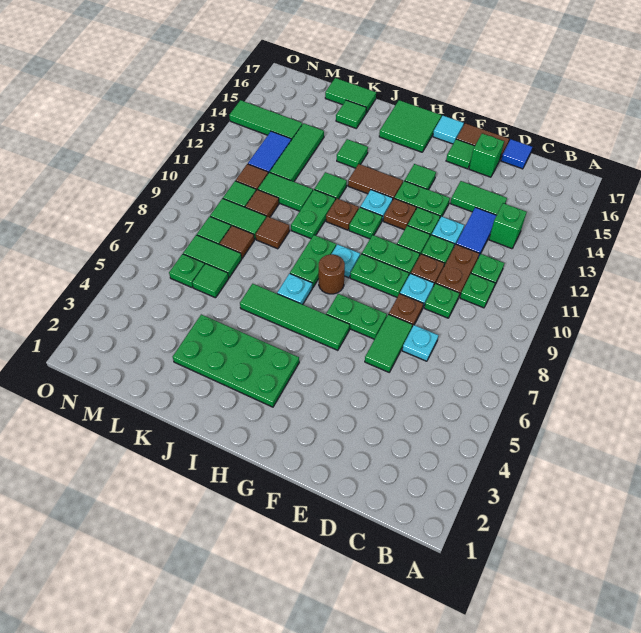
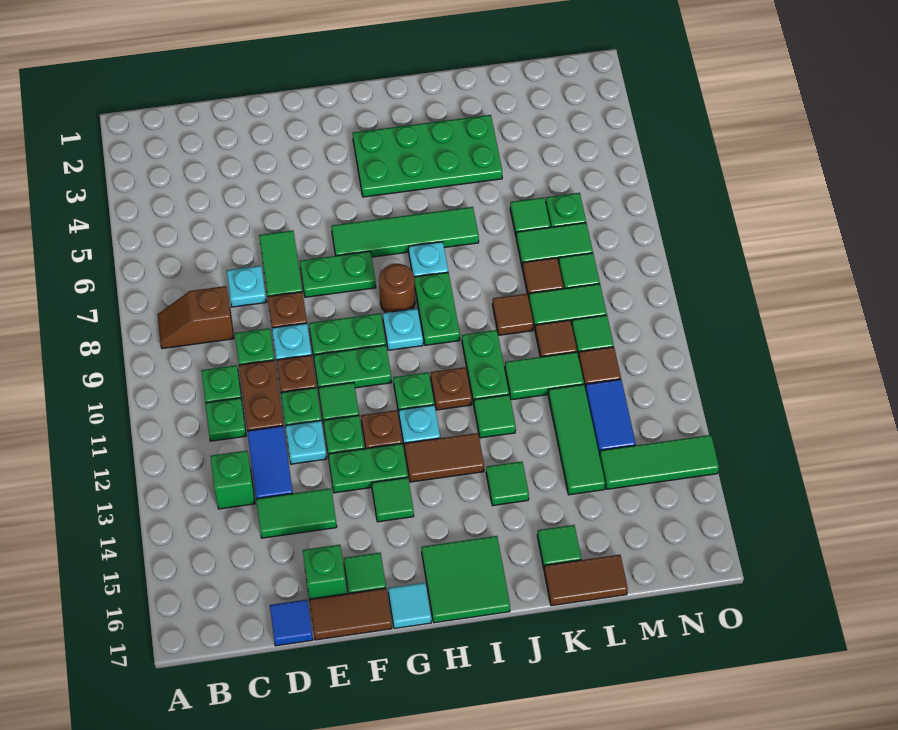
none -> brown 1x2 slope [157,286,234,349]
green 1x2 tile [325,78,376,113] -> brown 1x2 tile [544,555,628,606]

